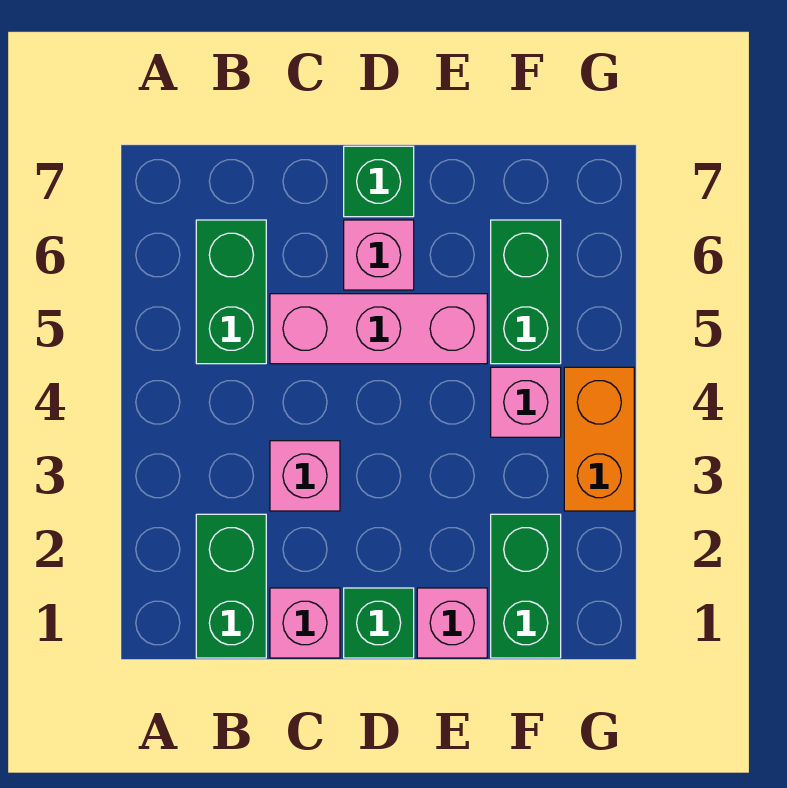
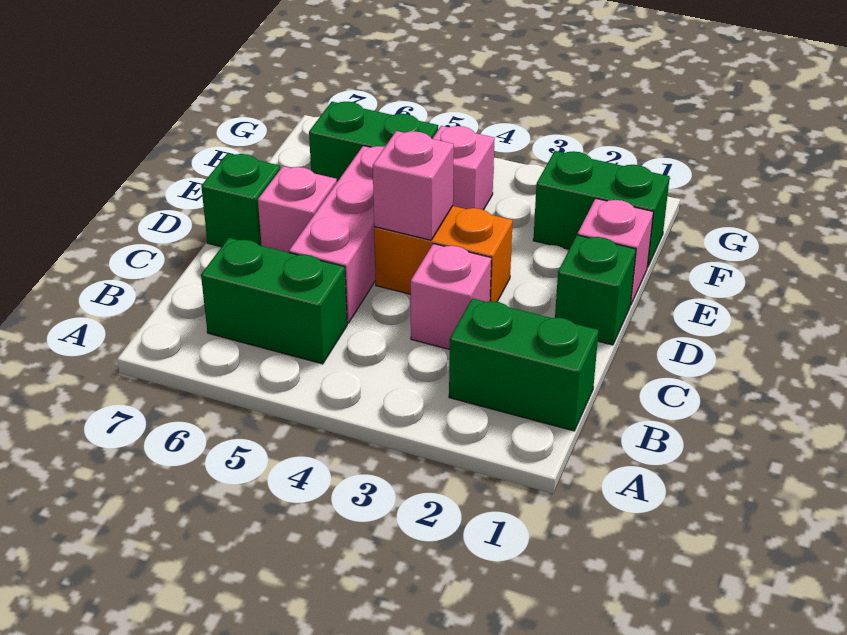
pink 1x1 brick [270,588,340,658] -> pink 1x1 brick moved to [373,131,454,240]
orange 1x2 brick [564,367,634,511] -> orange 1x2 brick moved to [374,206,513,302]

